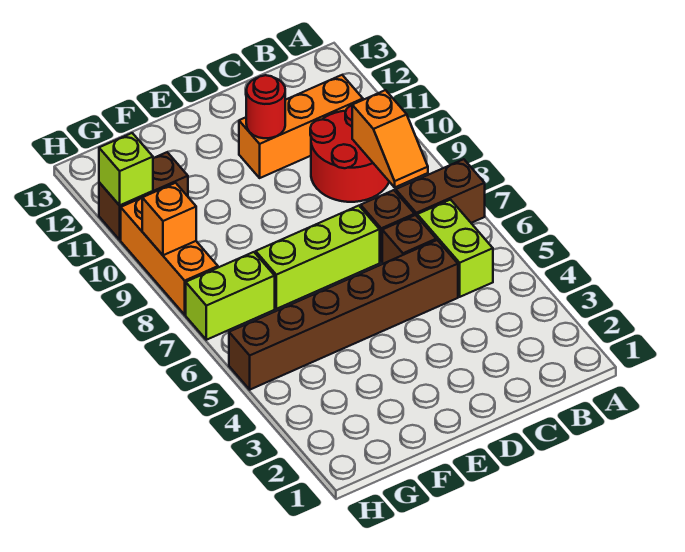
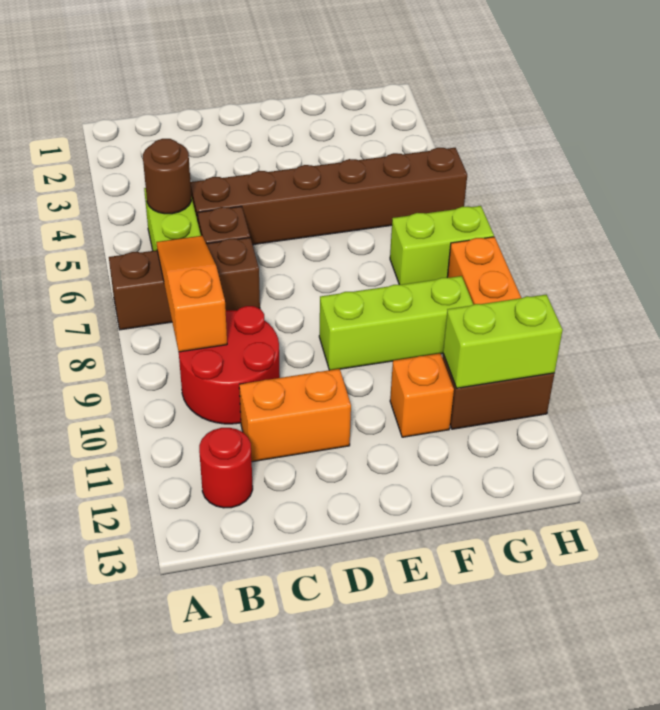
none -> brown 1x1 round brick [143,139,191,214]
orange 1x2 slope [352,90,428,187] -> orange 1x3 slope [156,236,227,352]
orange 1x3 brick [239,75,363,178] -> orange 1x2 brick [239,369,351,462]
lime 1x3 brick [256,206,380,309] -> lime 1x3 brick moved to [319,276,473,370]
red 1x1 round brick [246,75,285,138] -> red 1x1 round brick moved to [199,428,253,508]
orange 1x1 brick [142,183,196,255] -> orange 1x1 brick moved to [390,353,454,437]
lime 1x1 brick [99,133,153,205] -> lime 1x2 brick [443,295,563,388]

